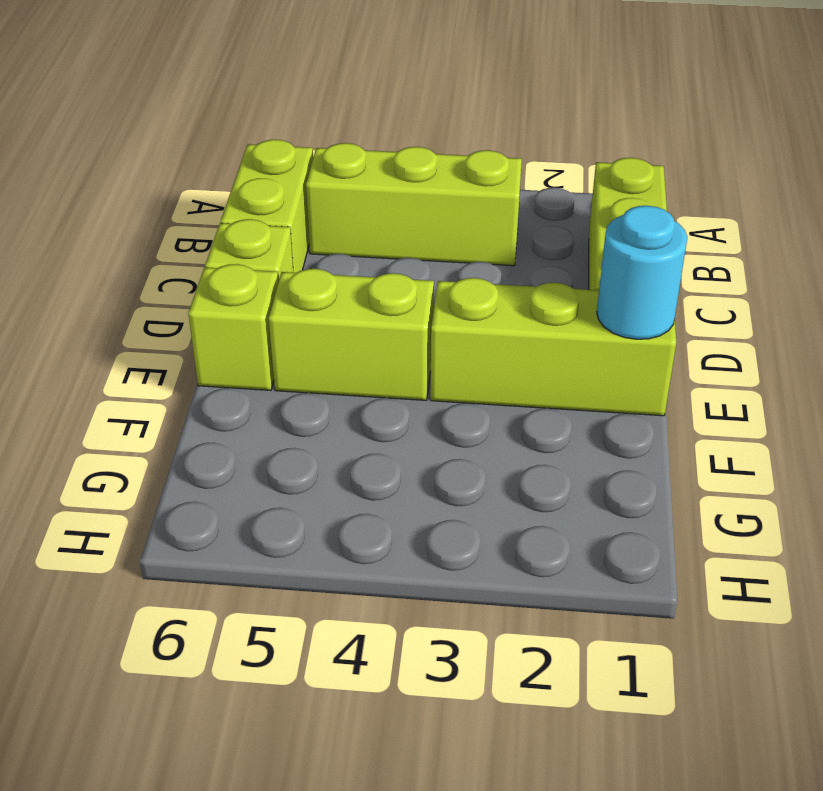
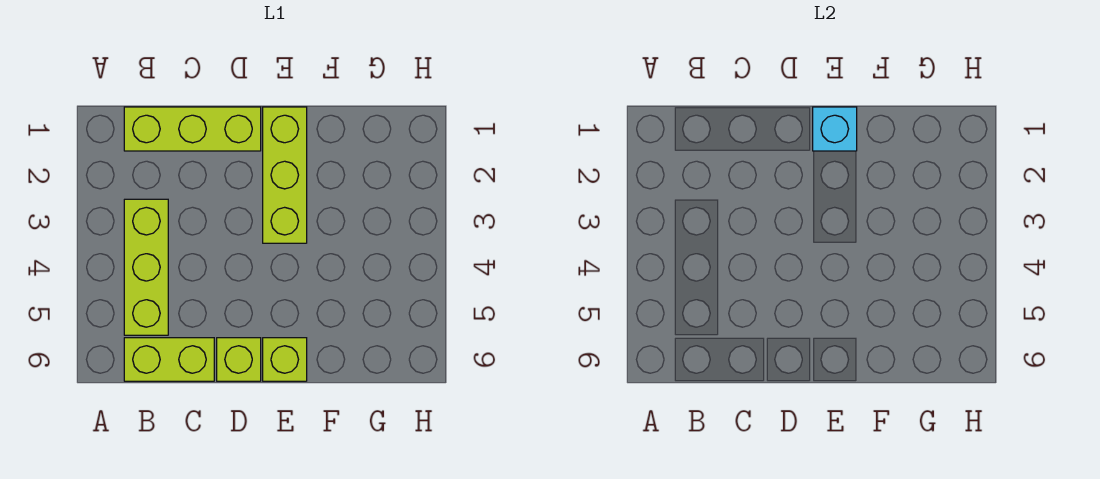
cyan 1x1 round brick [597,206,687,339] -> cyan 1x1 brick [813,107,857,151]
lime 1x2 brick [269,269,434,400] -> none

